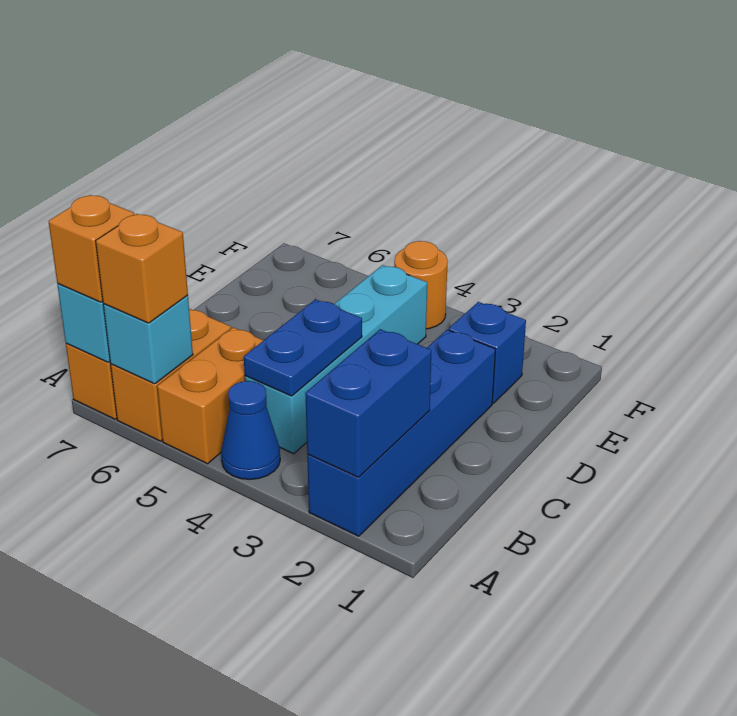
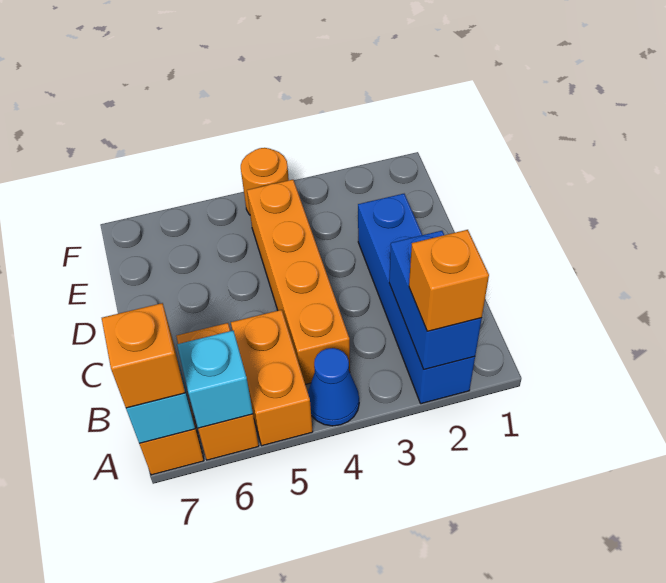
orange 1x1 brick [96,214,188,323] -> orange 1x1 brick moved to [409,230,489,331]
cyan 1x4 brick [245,265,427,454] -> orange 1x4 brick [247,180,350,385]
blue 1x2 plate [244,299,362,396] -> none
blue 1x1 brick [449,302,526,403] -> none

